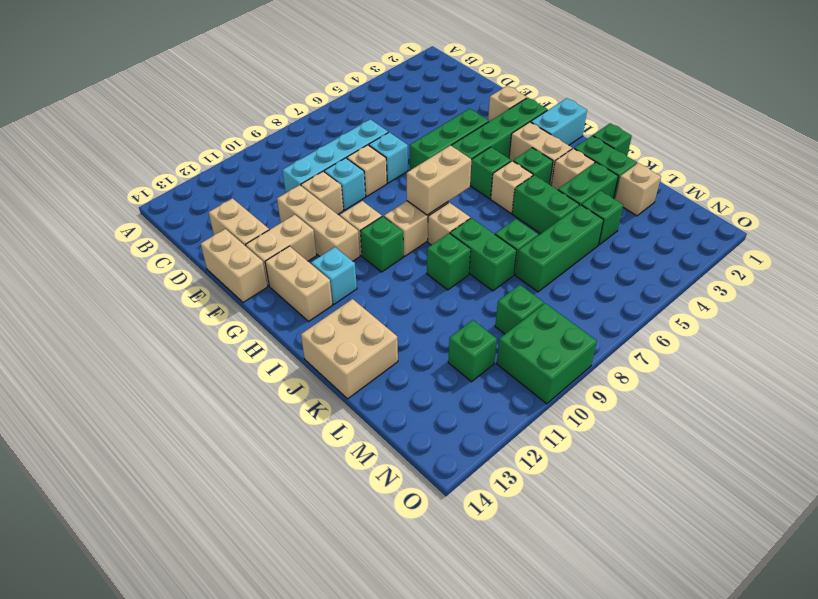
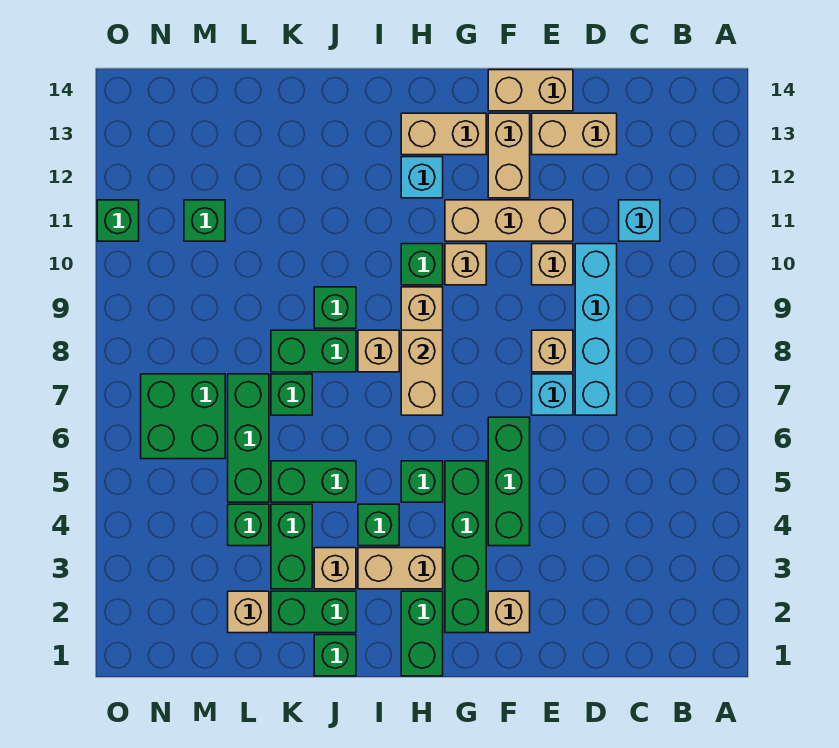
cyan 1x1 brick [324,158,366,210] -> cyan 1x1 brick moved to [619,200,660,241]
cyan 1x2 brick [531,98,587,145] -> green 1x2 brick [401,591,443,676]
tan 1x1 brick [491,161,533,213] -> none
tan 2x2 brick [301,299,398,399] -> none
green 1x1 brick [495,285,544,334] -> green 1x1 brick moved to [97,200,139,241]
green 2x2 brick [497,303,597,404] -> green 2x2 brick moved to [141,374,225,459]

